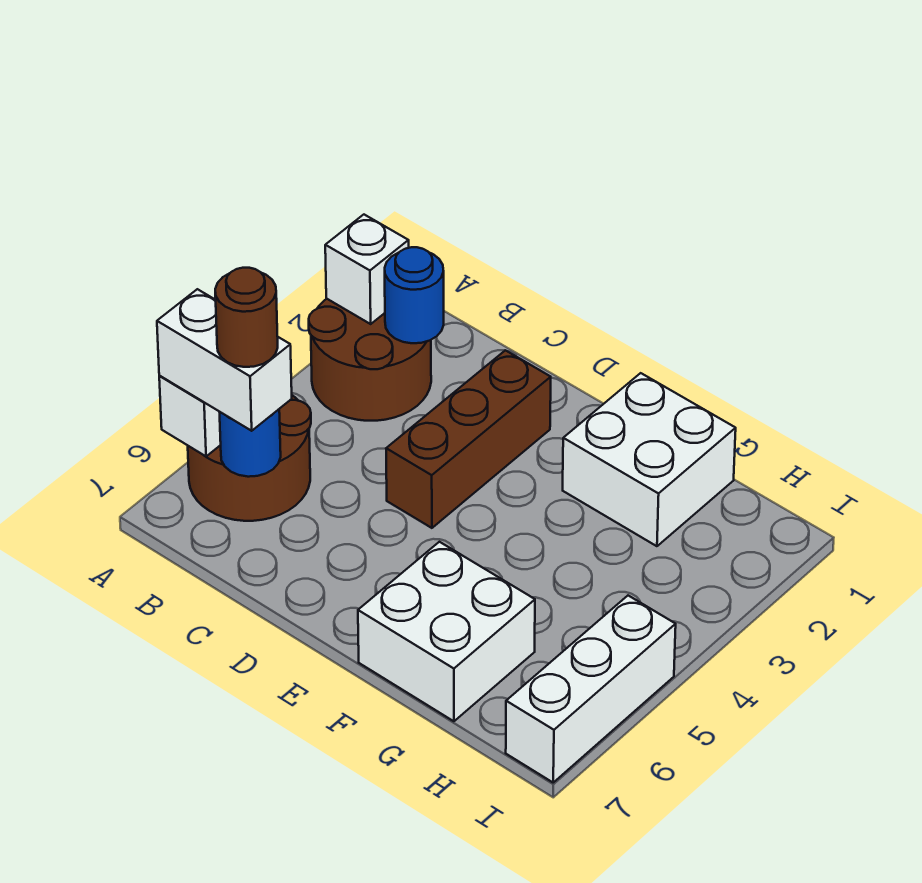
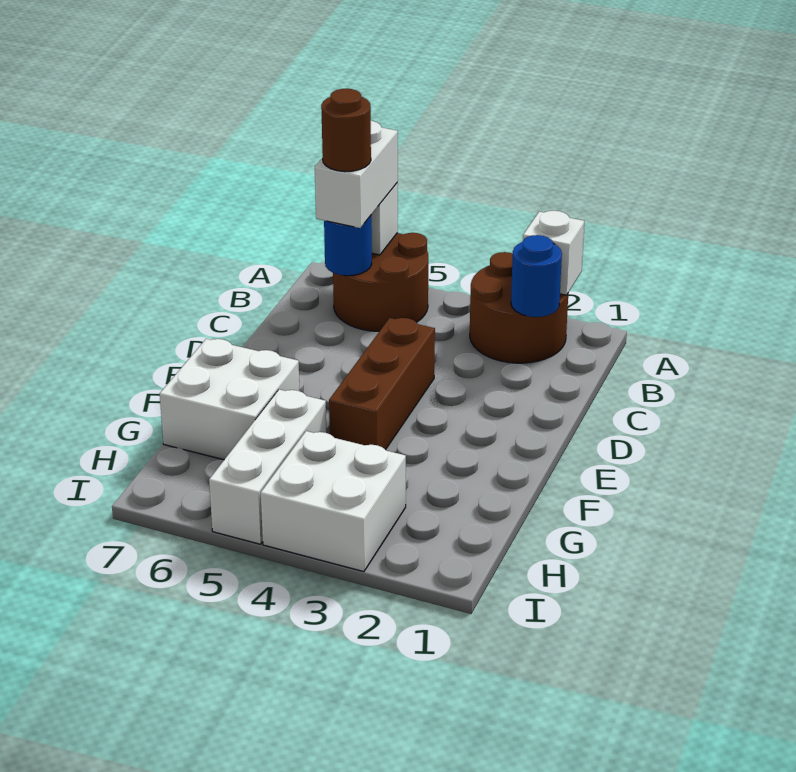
brown 1x3 brick [386,350,551,528] -> brown 1x3 brick turned to [329,318,435,450]
white 2x2 brick [563,373,736,546] -> white 2x2 brick moved to [261,431,406,572]
white 1x3 brick [506,596,676,782] -> white 1x3 brick turned to [209,389,326,544]

